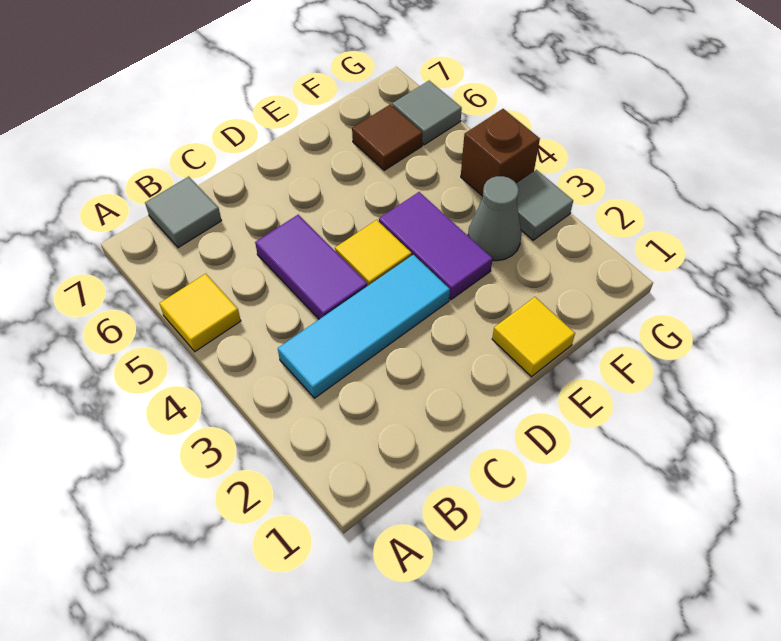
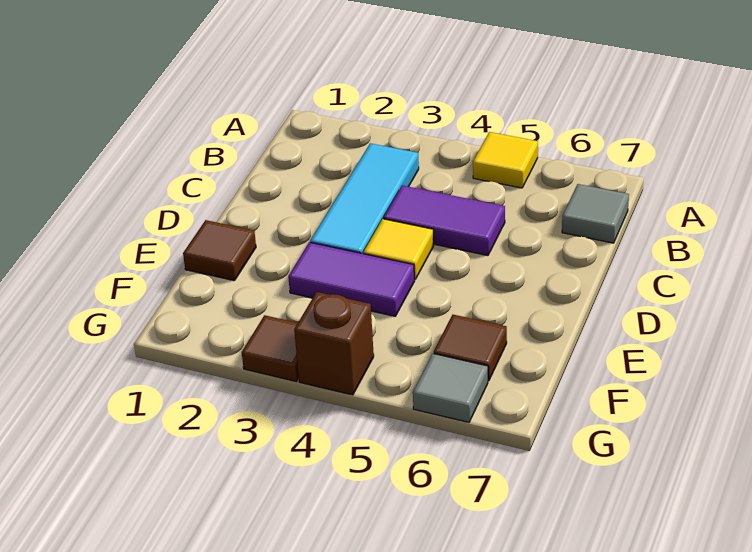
yellow 1x1 tile [492,297,575,377] -> brown 1x1 tile [183,220,256,281]
grey 1x1 cone [468,176,521,261] -> none
grey 1x1 tile [516,170,573,240] -> brown 1x1 tile [242,315,299,381]

